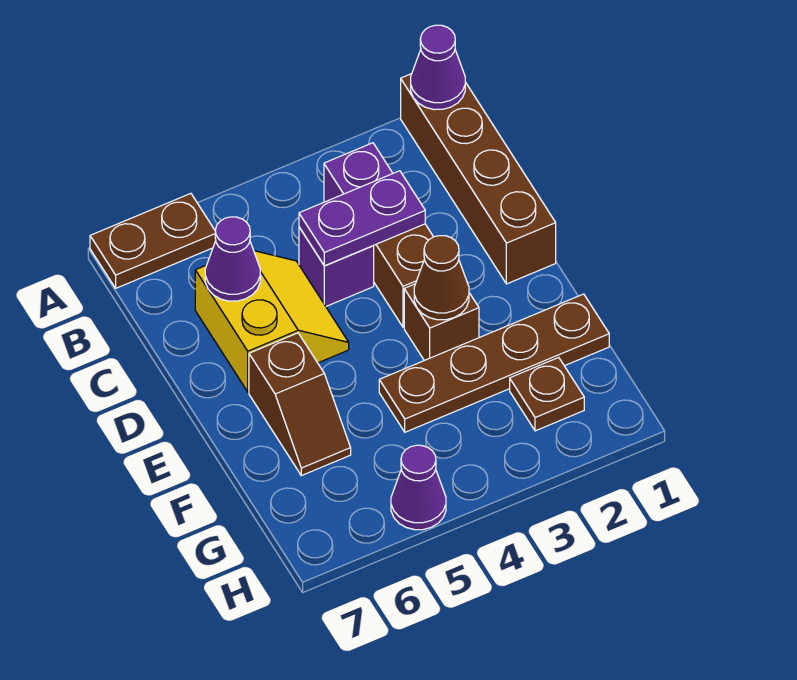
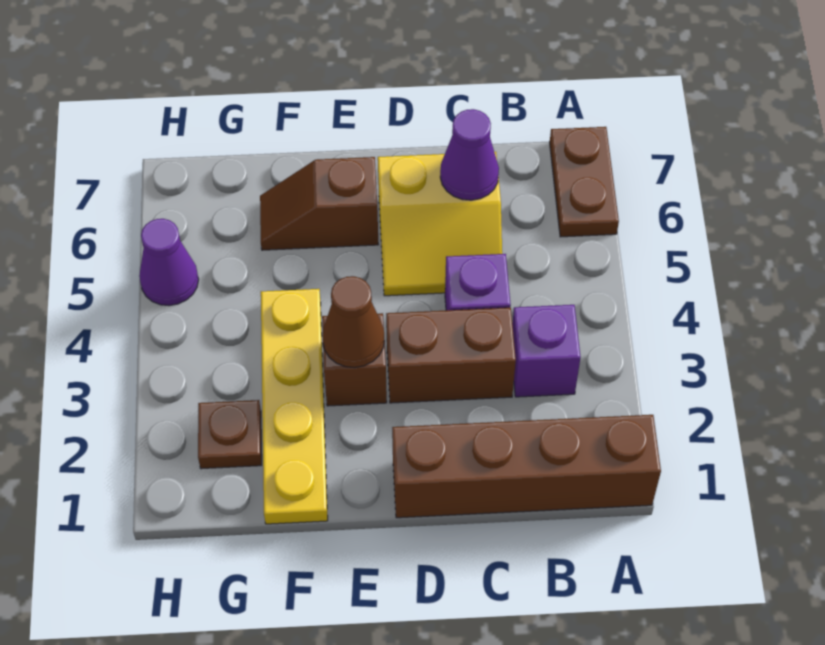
purple 1x1 cone [411,25,465,110] -> none
purple 1x2 plate [299,171,425,266] -> none
brown 1x4 plate [379,294,609,432] -> yellow 1x4 plate [261,289,328,524]

